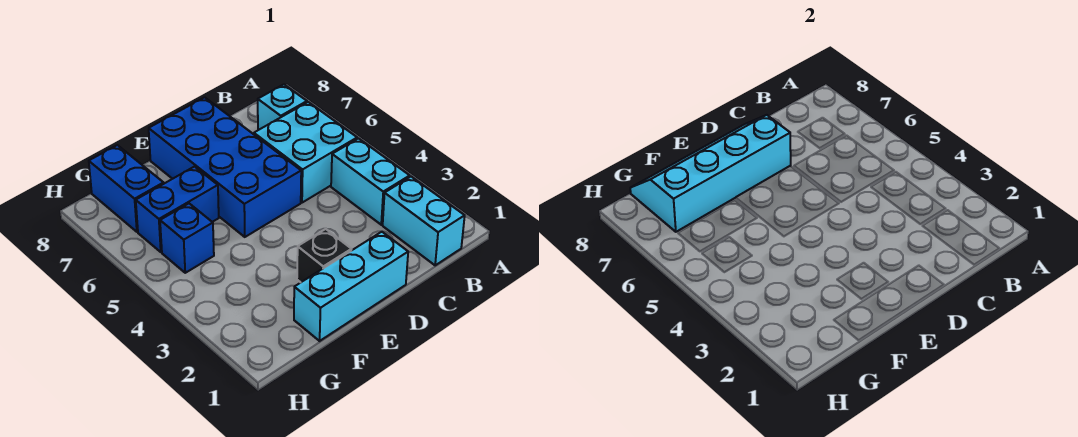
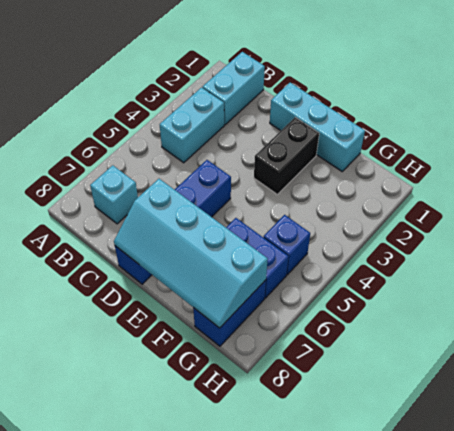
cyan 2x2 brick [254,102,357,203] -> none
blue 2x4 brick [149,97,301,237] -> blue 1x4 brick [115,160,231,284]
black 1x1 brick [297,229,351,282] -> black 1x2 brick [254,117,319,194]

